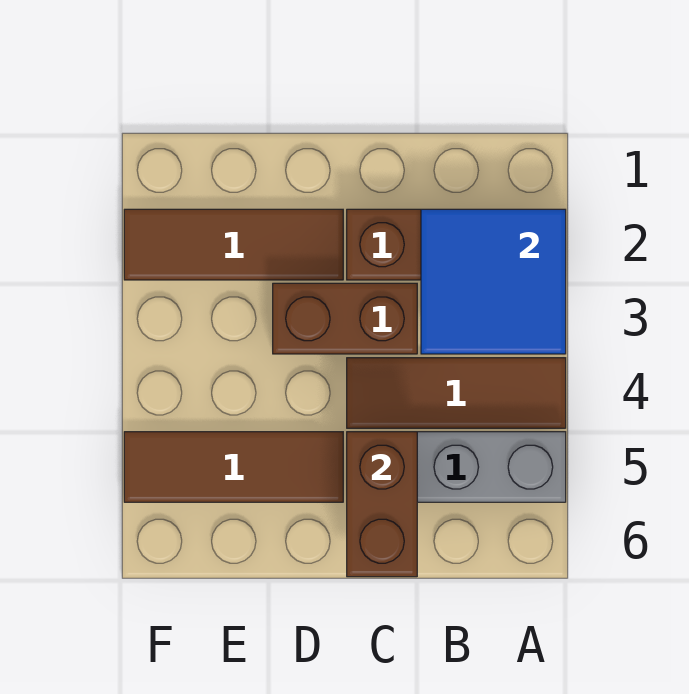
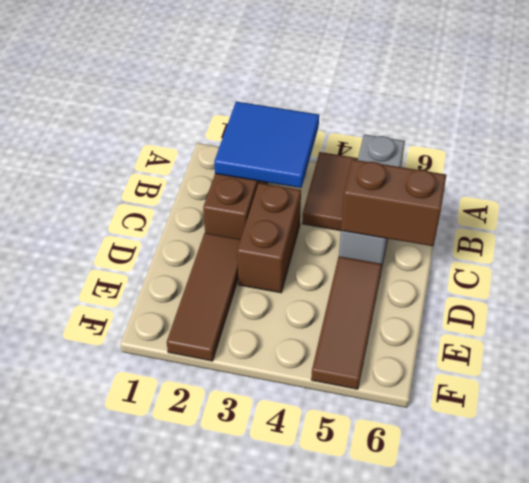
brown 1x3 tile [347,358,566,428] -> brown 1x2 tile [302,152,358,231]

